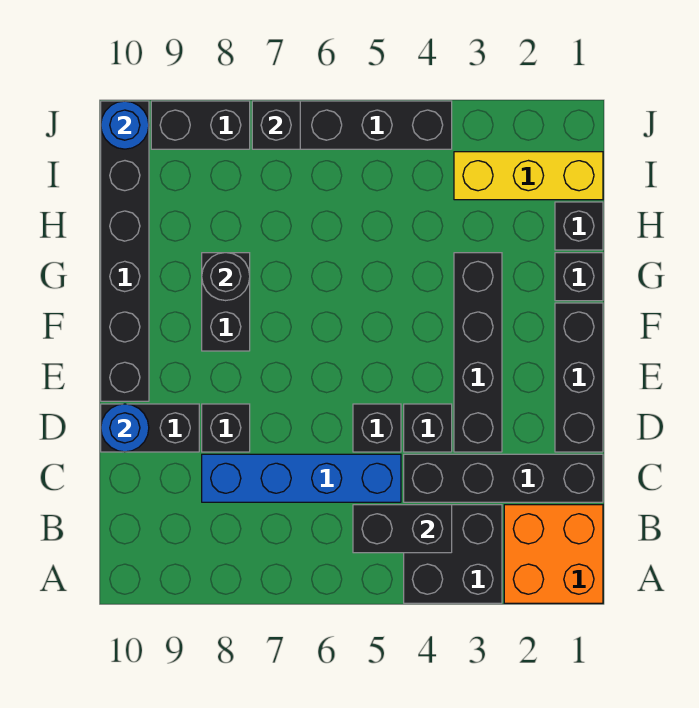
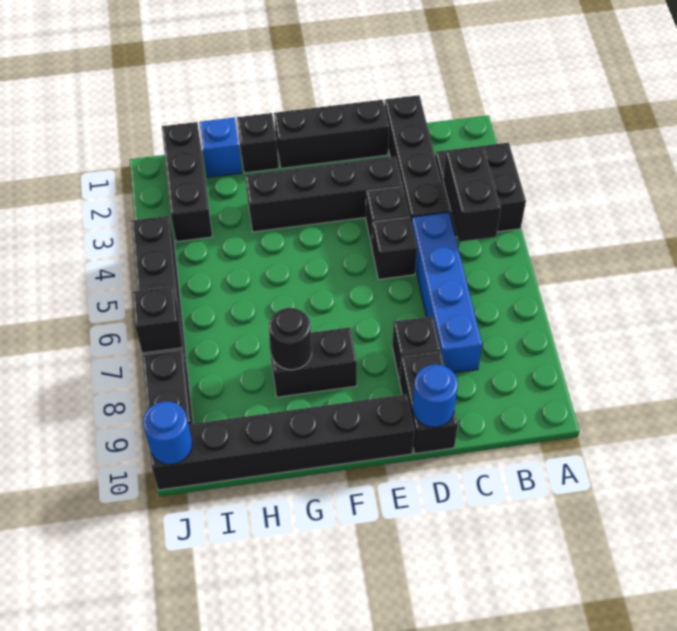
orange 2x2 brick [504,505,603,603] -> none
black 1x1 brick [555,202,603,250] -> blue 1x1 brick [199,117,242,178]
yellow 1x3 brick [454,152,603,200] -> black 1x3 brick [162,122,212,242]

